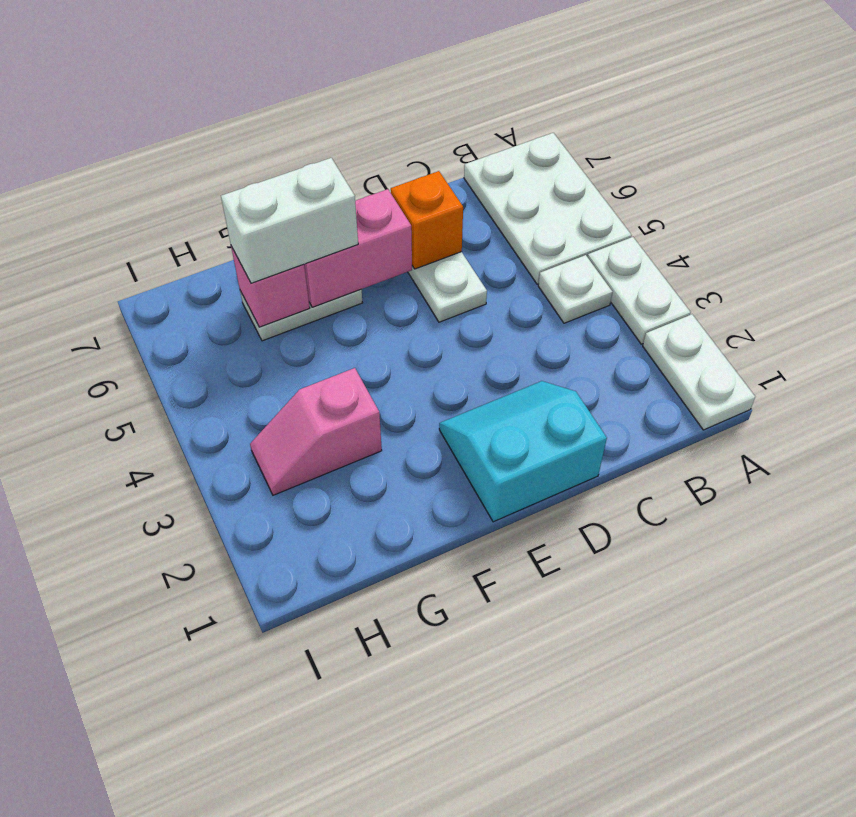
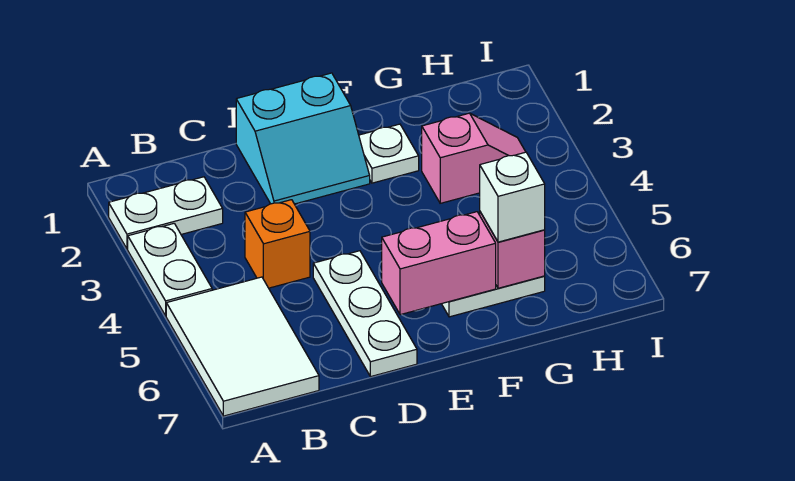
white 1x2 plate [643,314,755,430] -> white 1x2 plate turned to [109,177,223,249]
white 2x3 plate [464,133,632,284] -> white 2x3 tile [166,277,319,416]
white 1x1 plate [538,255,613,323] -> white 1x1 plate moved to [359,124,419,183]
orange 1x1 brick [391,171,463,269] -> orange 1x1 brick moved to [245,200,310,288]
white 1x2 brick [221,158,358,283] -> white 1x1 brick [480,152,545,242]

